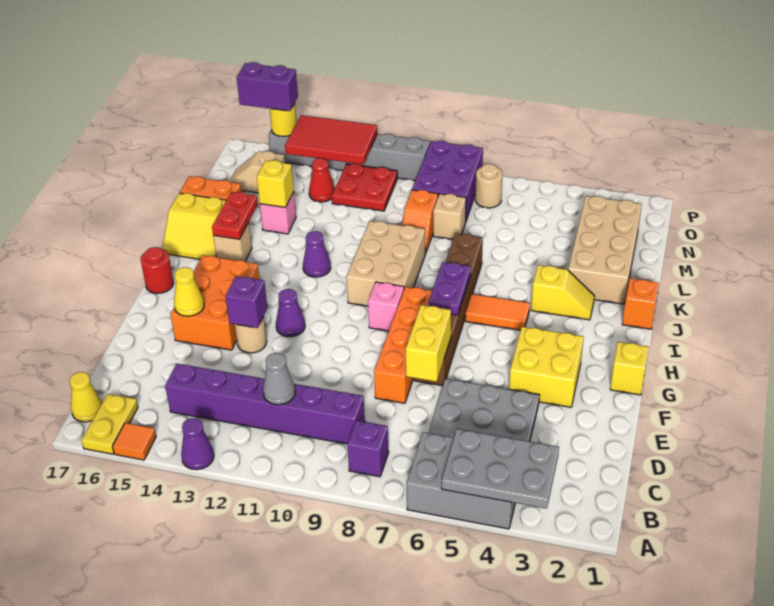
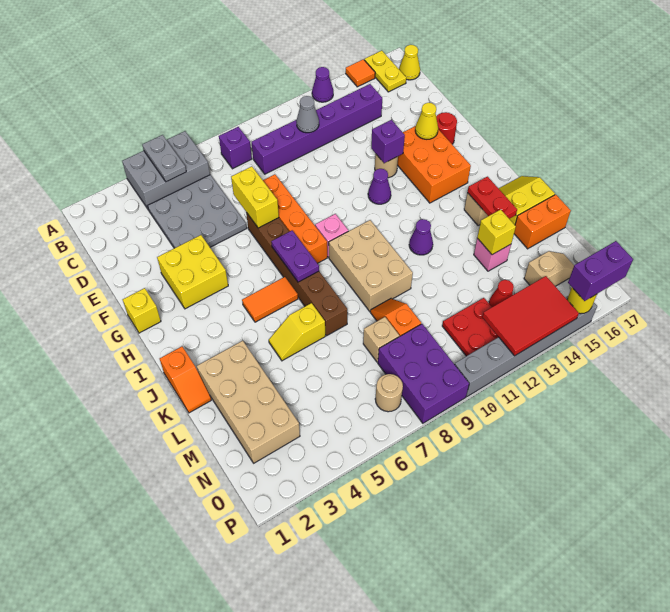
grey 2x3 plate [442,429,559,509] -> grey 1x2 plate [142,135,186,182]
red 1x1 round brick [141,247,174,293] -> red 1x1 round brick moved to [436,112,457,144]
yellow 1x2 slope [531,265,595,320] -> yellow 1x2 slope moved to [269,303,325,361]

